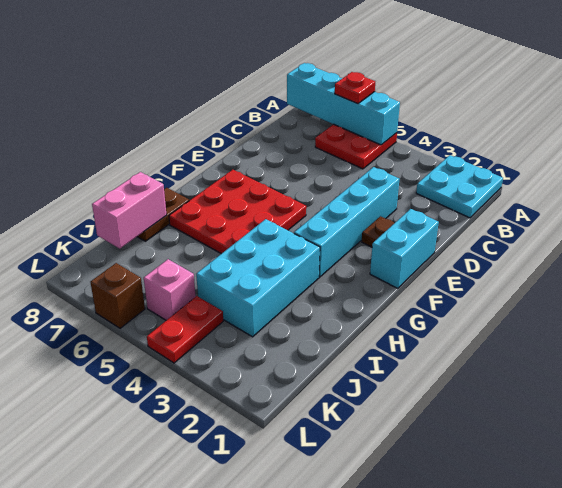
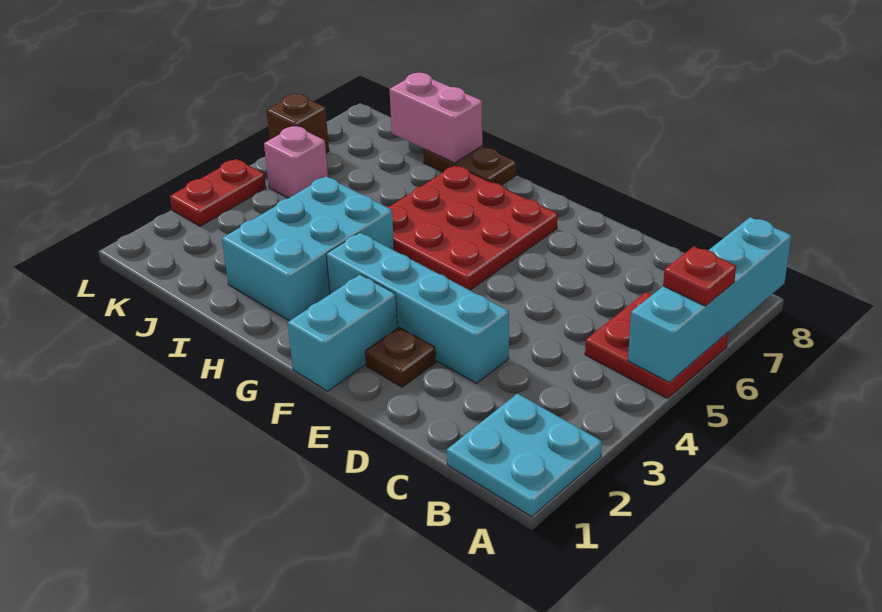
cyan 1x2 brick [370,209,439,288] -> cyan 1x2 brick turned to [288,274,398,391]
cyan 2x3 brick [196,219,320,337] -> cyan 2x3 brick turned to [222,176,394,321]
red 1x2 plate [147,296,223,363] -> red 1x2 plate turned to [170,159,266,226]

